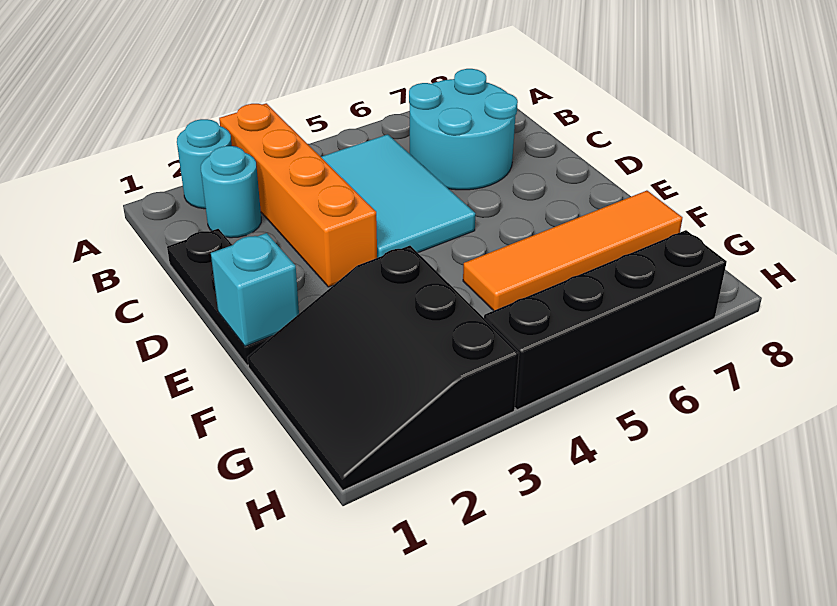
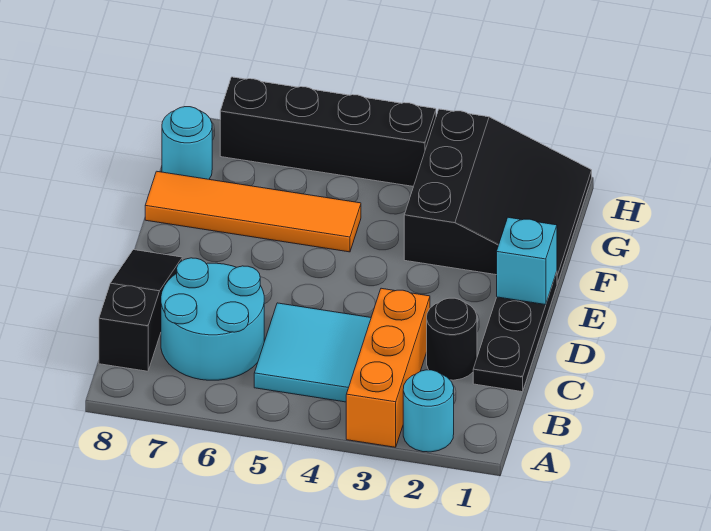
orange 1x4 brick [219,103,377,287] -> orange 1x3 brick [346,288,430,447]
cyan 1x1 round brick [201,146,261,238] -> cyan 1x1 round brick moved to [162,107,212,179]
cyan 2x3 tile [321,134,475,258] -> cyan 2x2 tile [254,303,371,402]
none -> black 1x3 slope [99,250,182,371]
none -> black 1x1 round brick [427,298,477,380]

